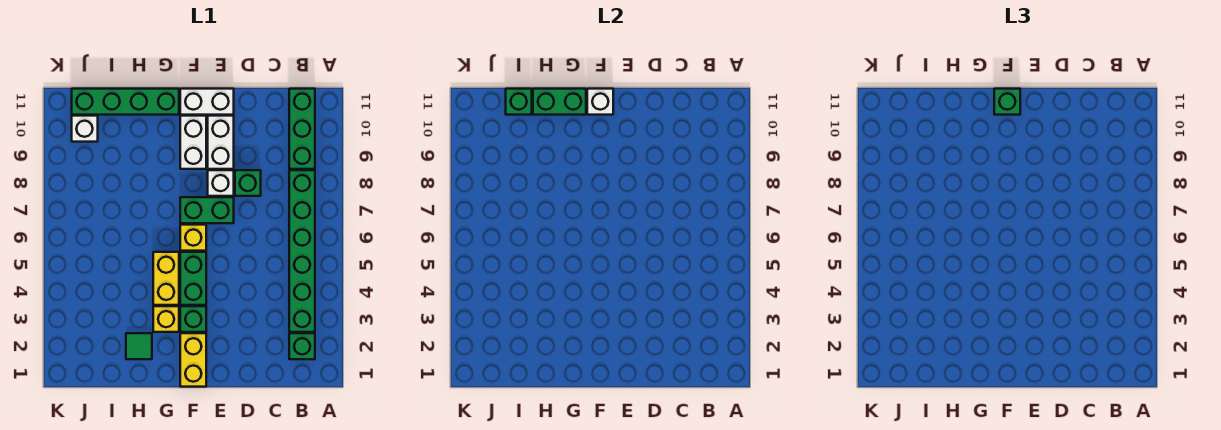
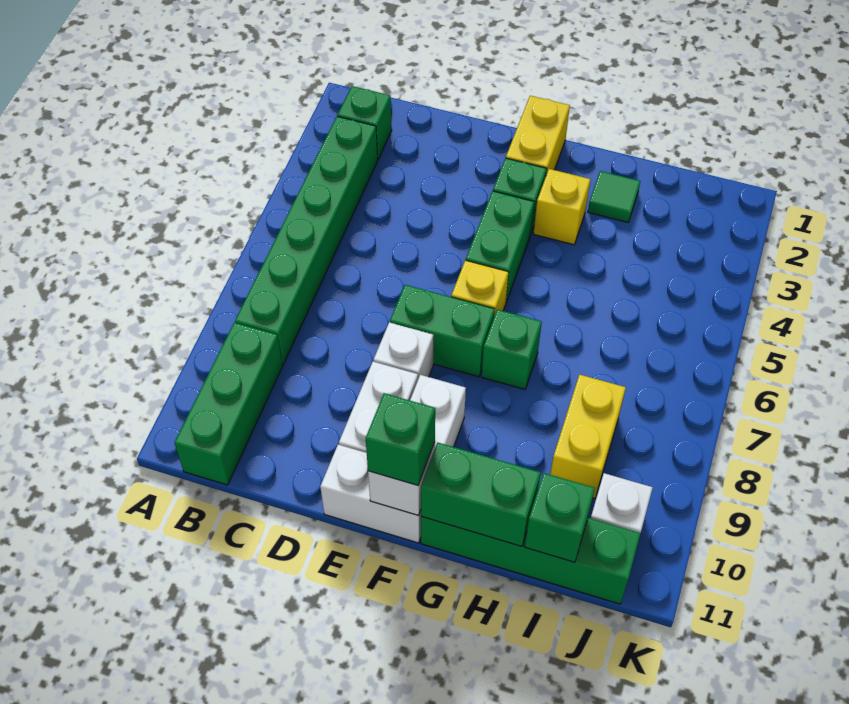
green 1x1 brick [235,170,261,196] -> green 1x1 brick moved to [482,309,542,389]
yellow 1x2 brick [153,252,179,305] -> yellow 1x2 brick moved to [550,375,626,499]

